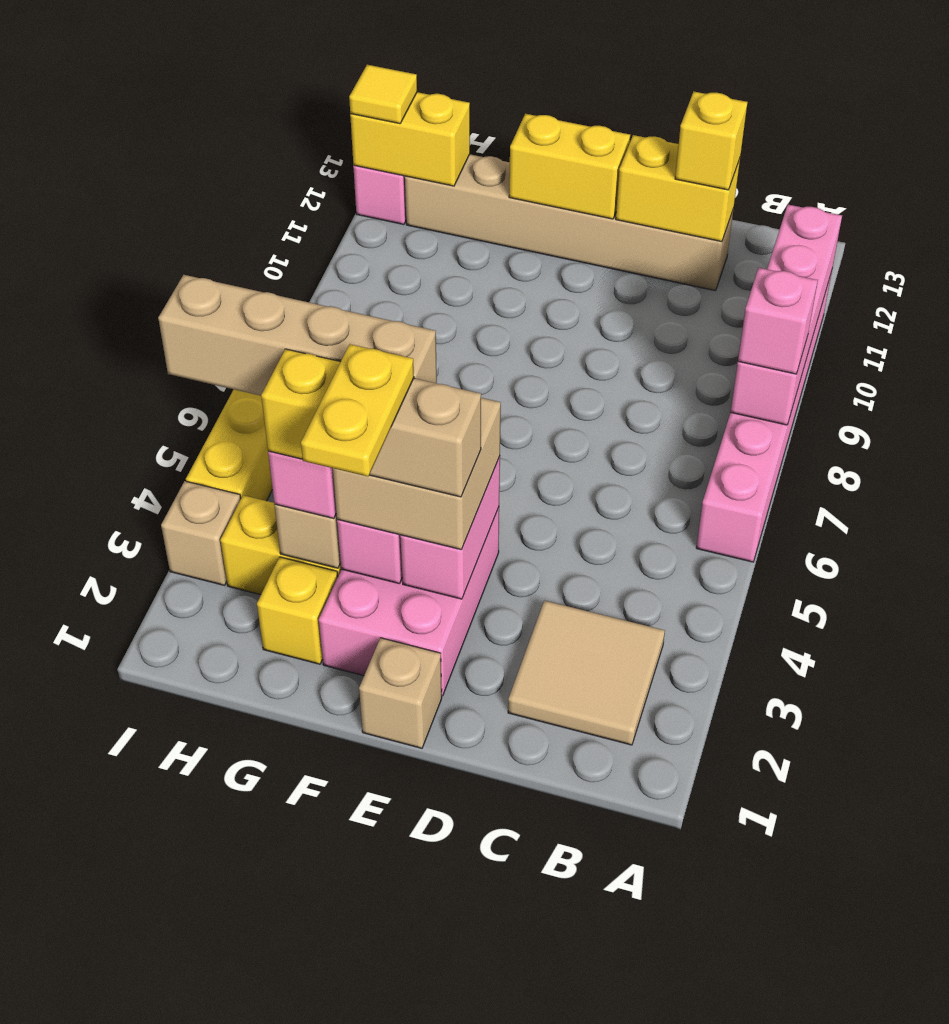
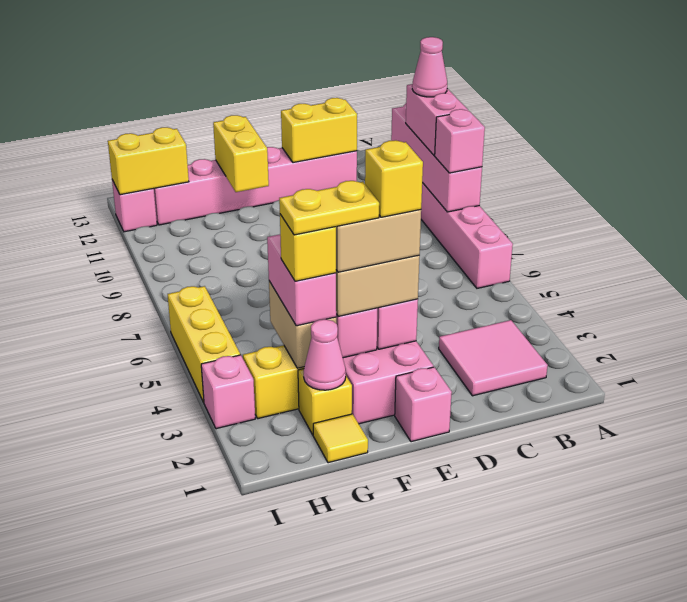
none -> pink 1x2 brick [406,84,468,156]
none -> pink 1x1 cone [412,37,447,97]
tan 2x2 tile [508,601,665,745] -> pink 2x2 tile [439,320,548,396]
tan 1x6 brick [405,154,733,291] -> pink 1x6 brick [154,147,357,225]
yellow 1x1 brick [675,92,747,190] -> yellow 1x1 brick moved to [365,140,423,217]
tan 1x1 brick [359,638,442,748] -> pink 1x1 brick [395,367,452,442]
yellow 1x2 brick [509,114,630,219] -> yellow 1x2 brick turned to [213,115,269,192]
yellow 1x2 plate [301,344,414,477] -> yellow 1x2 plate turned to [279,181,379,235]
tan 1x4 brick [158,275,437,396] -> none
none -> pink 1x1 cone [304,319,346,390]
tan 1x1 brick [161,481,241,585] -> pink 1x1 brick [201,355,255,429]
yellow 1x1 tile [349,65,417,124] -> yellow 1x1 tile moved to [313,414,368,463]

